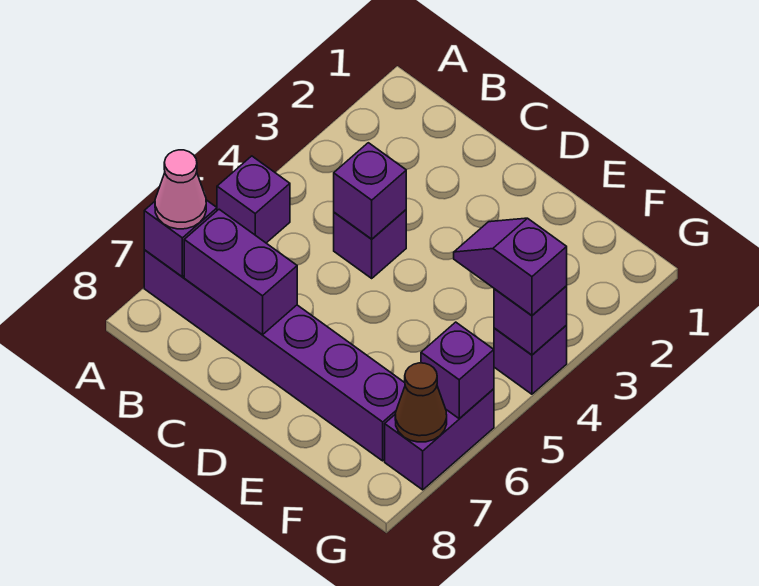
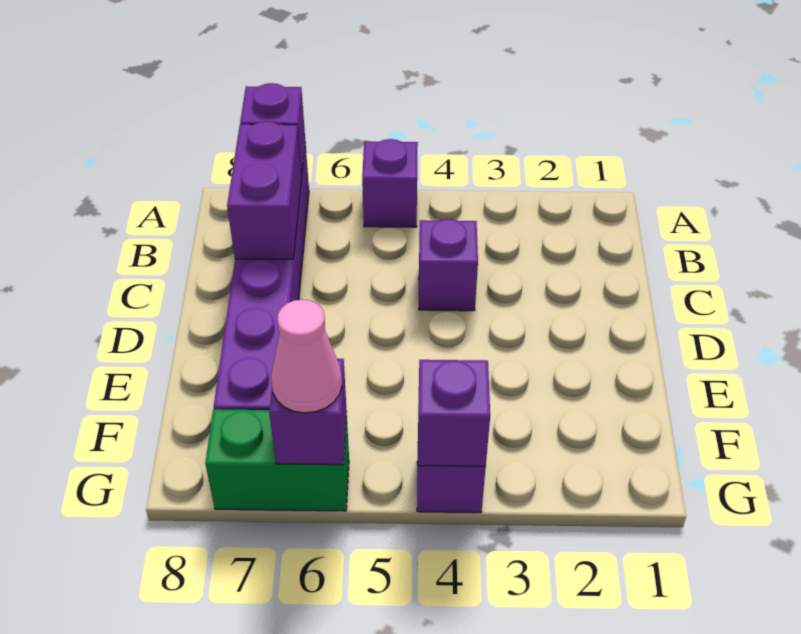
pink 1x1 cone [155,150,206,229] -> pink 1x1 cone moved to [271,300,342,413]
purple 1x1 brick [334,143,406,239] -> none
purple 1x2 slope [454,218,567,316] -> none
purple 1x2 brick [385,389,494,490] -> green 1x2 brick [205,409,349,511]
brown 1x1 cone [395,363,447,442] -> none

